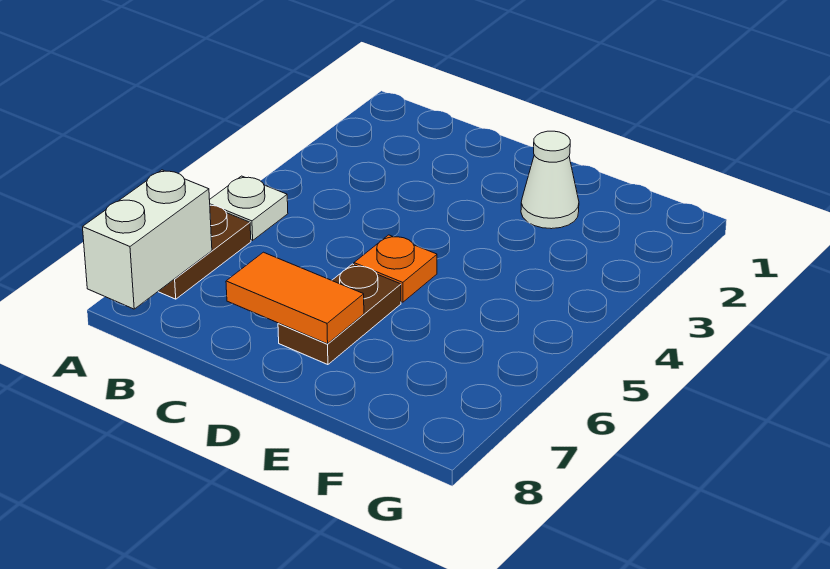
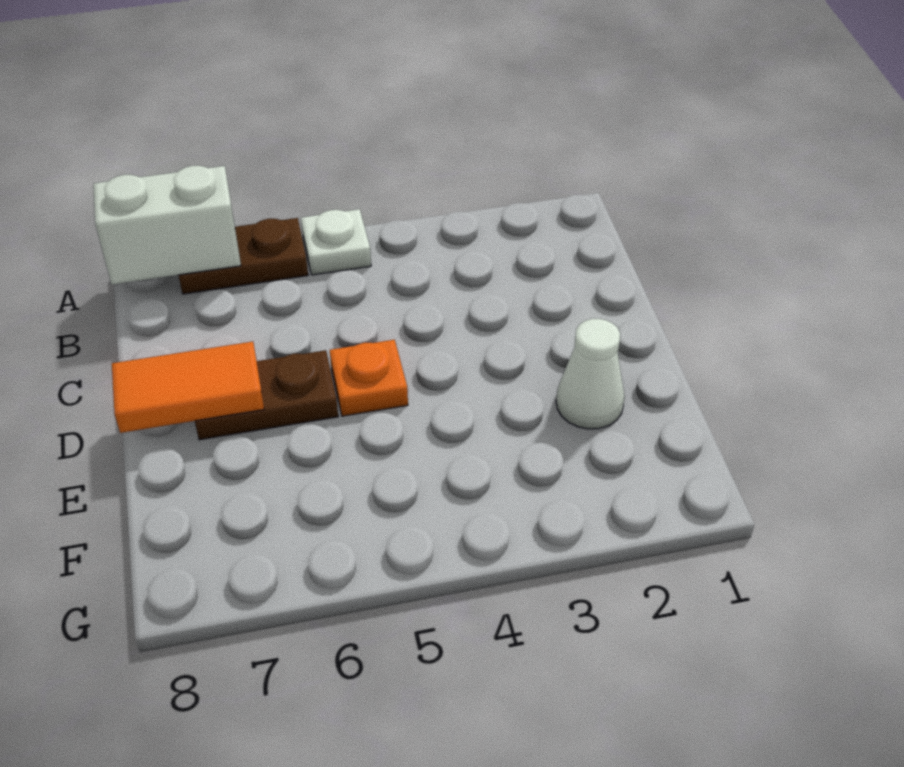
orange 1x2 tile [226,252,364,344] -> orange 1x2 tile turned to [112,342,264,433]

